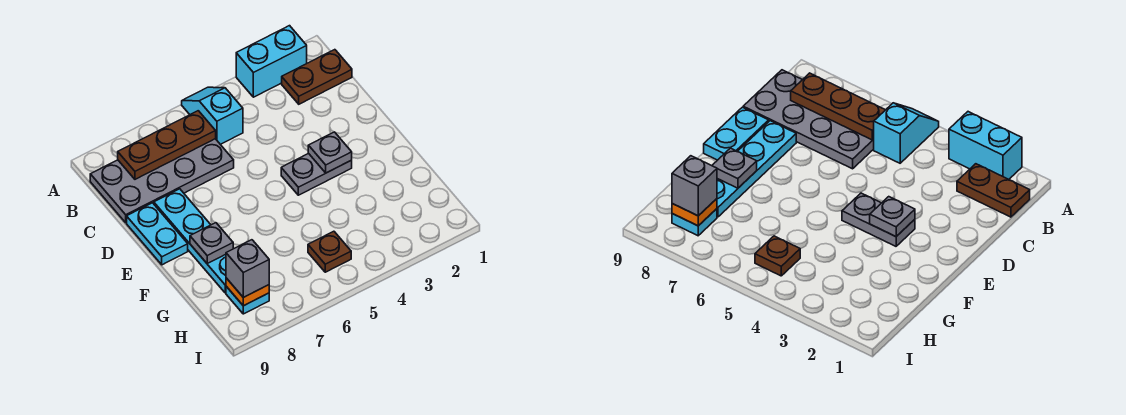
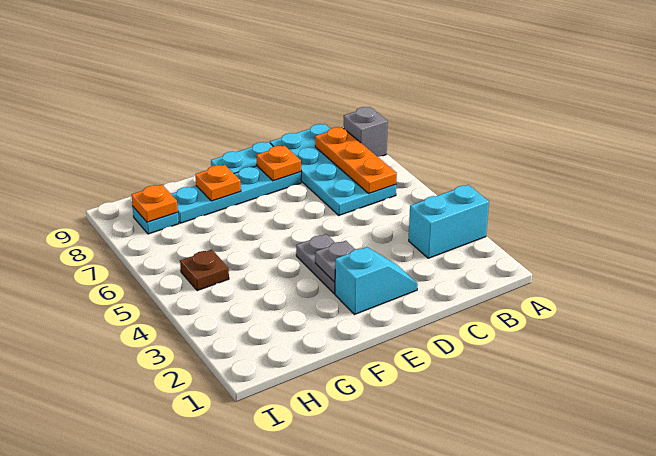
cyan 1x2 brick [236,26,307,97] -> cyan 1x2 brick turned to [409,185,489,258]
cyan 1x2 slope [182,87,243,144] -> cyan 1x2 slope moved to [335,247,418,314]
brown 1x2 plate [282,50,352,104] -> none
grey 2x4 plate [90,139,234,223] -> cyan 2x4 plate [270,124,396,215]
brown 1x3 plate [118,111,216,179] -> orange 1x3 plate [315,127,397,194]
none -> orange 1x1 plate [257,146,301,181]
grey 1x1 plate [190,223,233,263] -> orange 1x1 plate [195,165,241,201]
grey 1x1 brick [226,240,269,297] -> grey 1x1 brick moved to [344,107,388,157]

